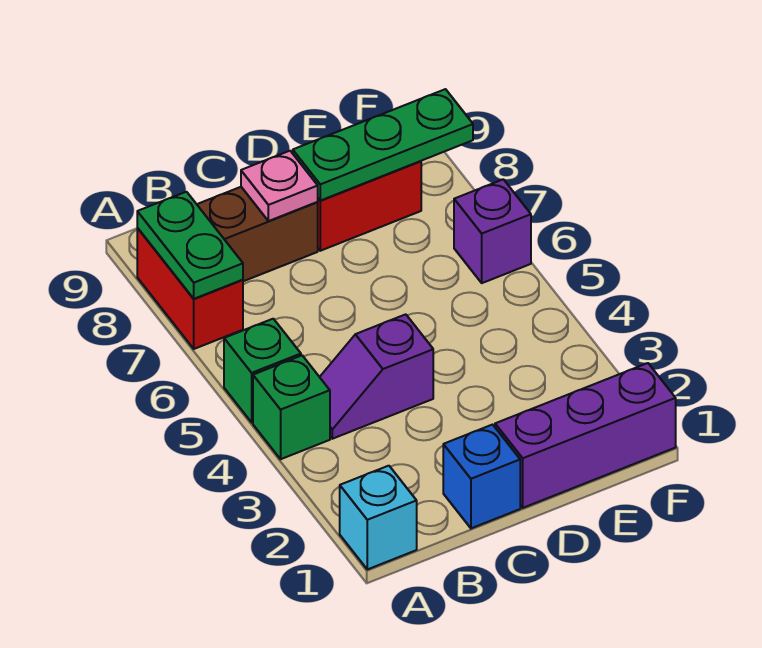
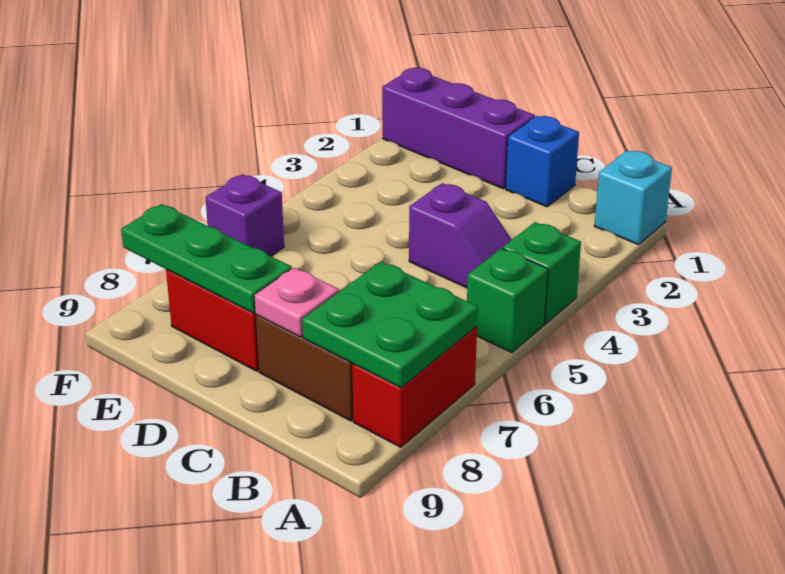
green 1x2 plate [137,192,243,299] -> green 2x2 plate [302,262,478,388]

